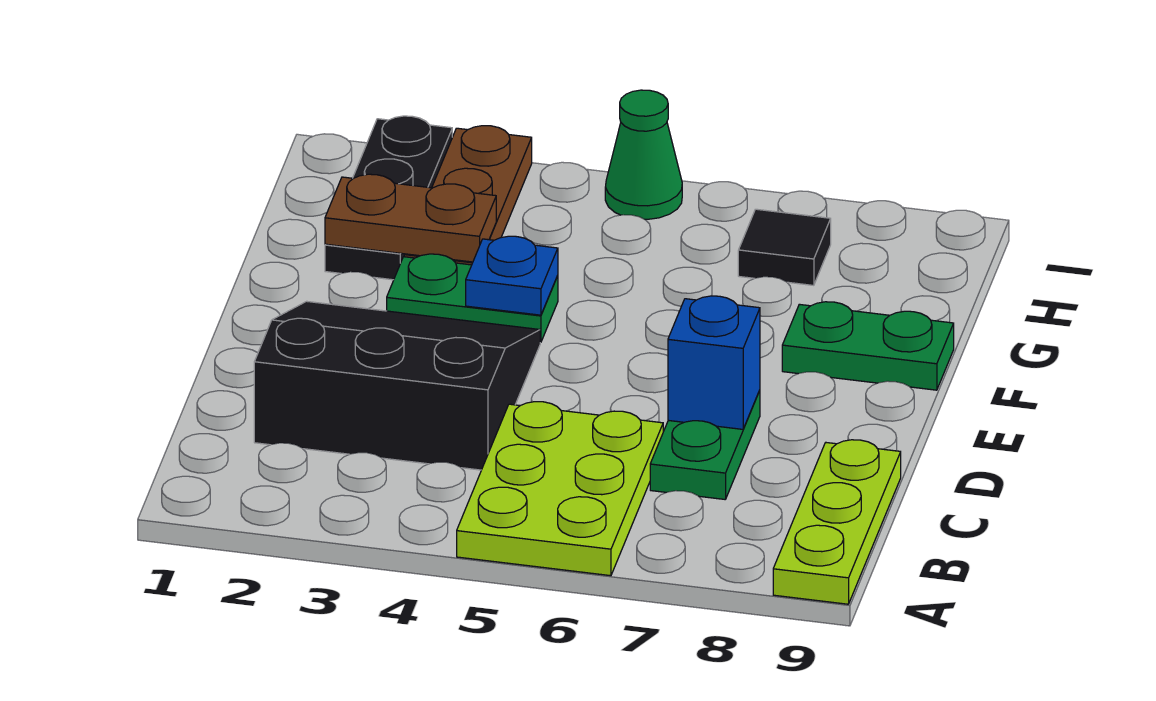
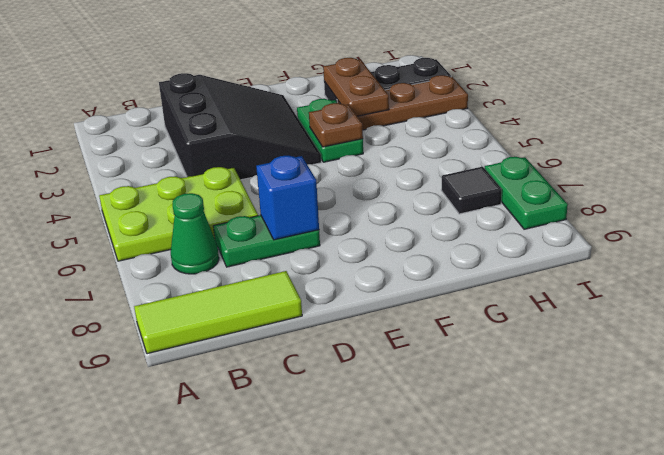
lime 1x3 plate [773,440,901,604] -> lime 1x3 tile [134,271,302,354]
blue 1x1 plate [466,236,558,315] -> brown 1x1 plate [309,103,363,147]
green 1x2 plate [782,302,954,390] -> green 1x2 plate moved to [485,157,568,229]
green 1x1 cone [605,90,682,219] -> green 1x1 cone moved to [171,193,219,274]

